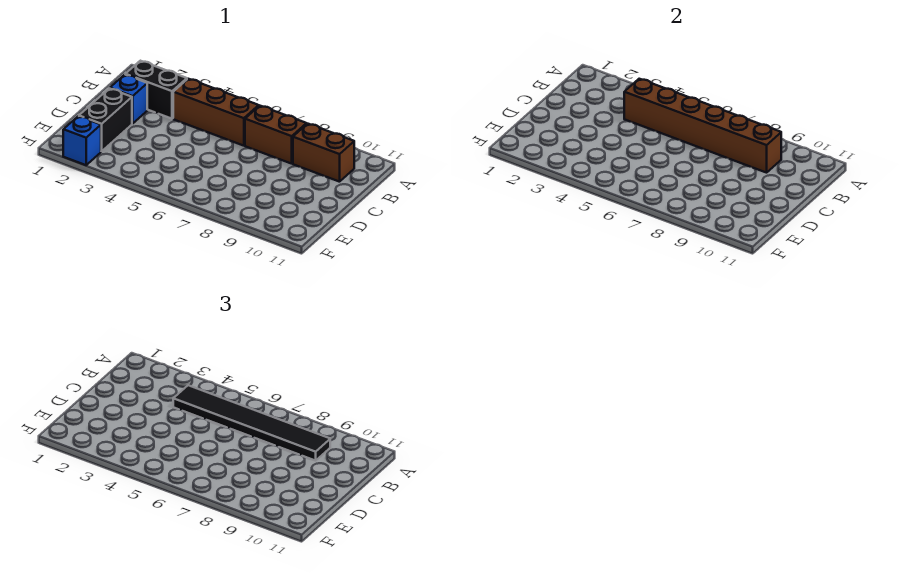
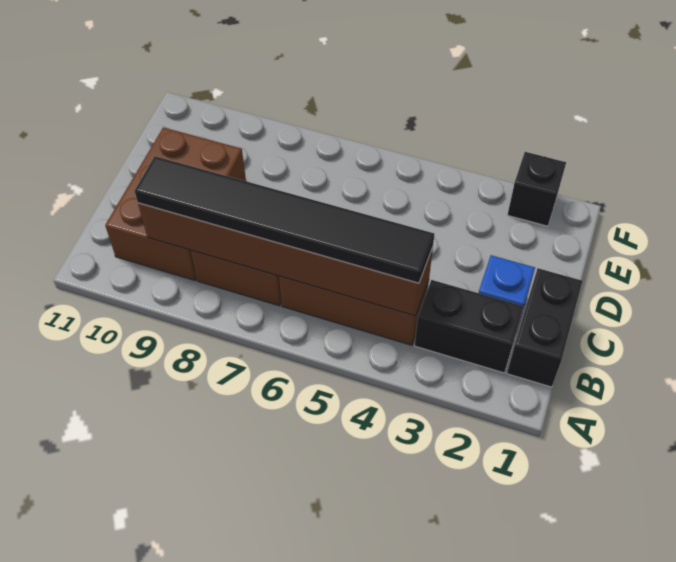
brown 1x2 brick [293,124,354,182] -> brown 2x3 brick [105,127,246,280]
black 1x2 brick [79,88,132,151] -> black 1x2 brick moved to [507,268,583,387]
blue 1x1 brick [63,116,101,165] -> black 1x1 brick [508,152,566,226]

